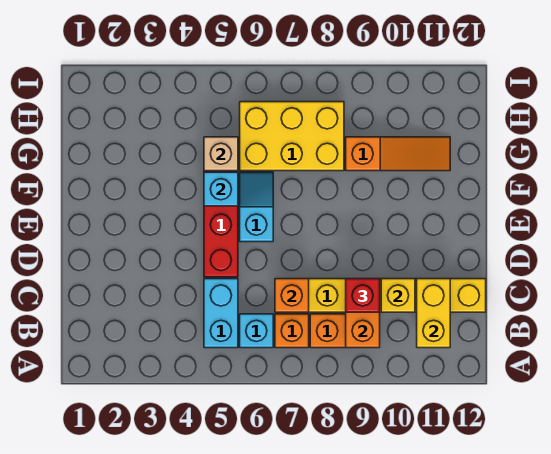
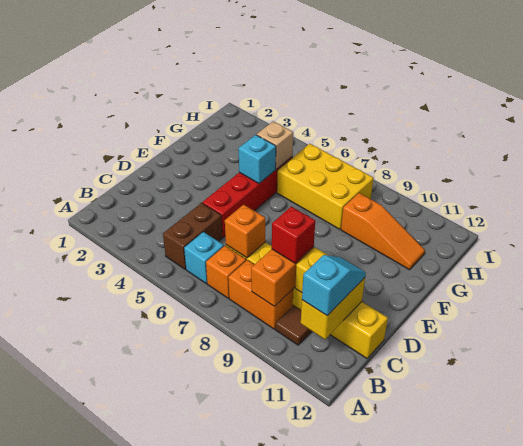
cyan 1x2 brick [204,279,238,348] -> brown 1x2 brick [163,203,223,269]
none -> brown 1x1 tile [275,305,312,345]
cyan 1x2 slope [240,172,273,242] -> cyan 1x2 slope moved to [302,255,366,316]

